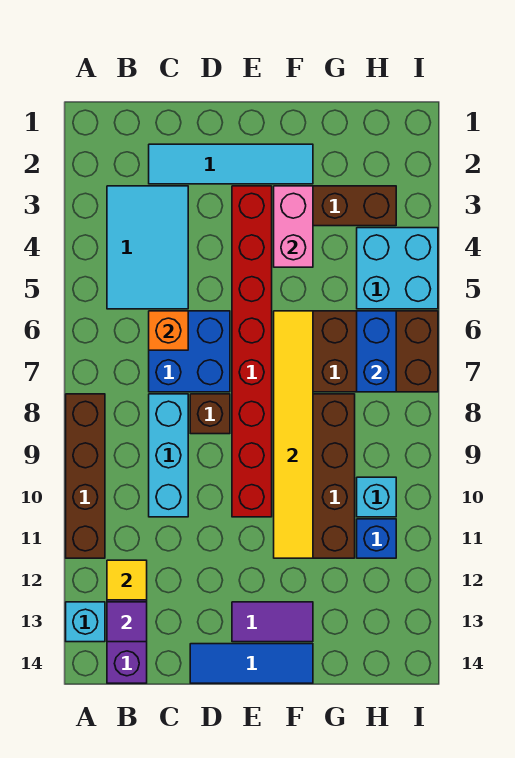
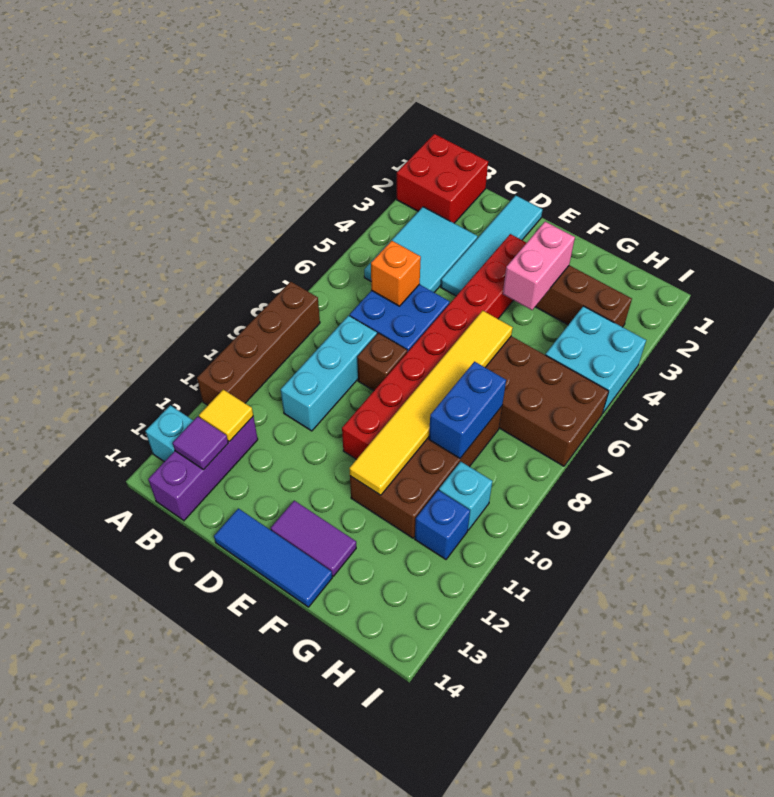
none -> red 2x2 brick [397,134,488,223]
cyan 1x4 tile [149,144,313,184] -> cyan 1x4 tile turned to [441,195,543,296]
blue 1x2 brick [357,311,396,392] -> blue 1x2 brick moved to [429,362,506,458]

